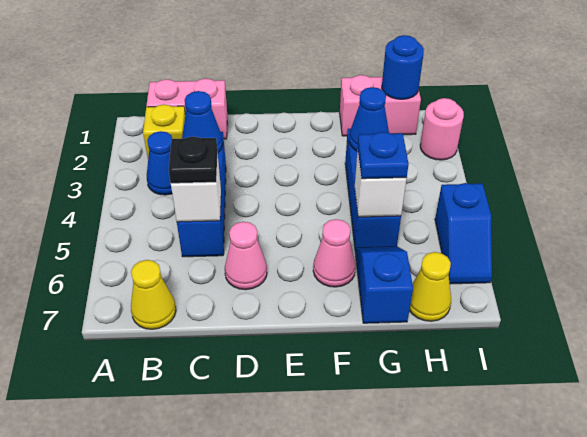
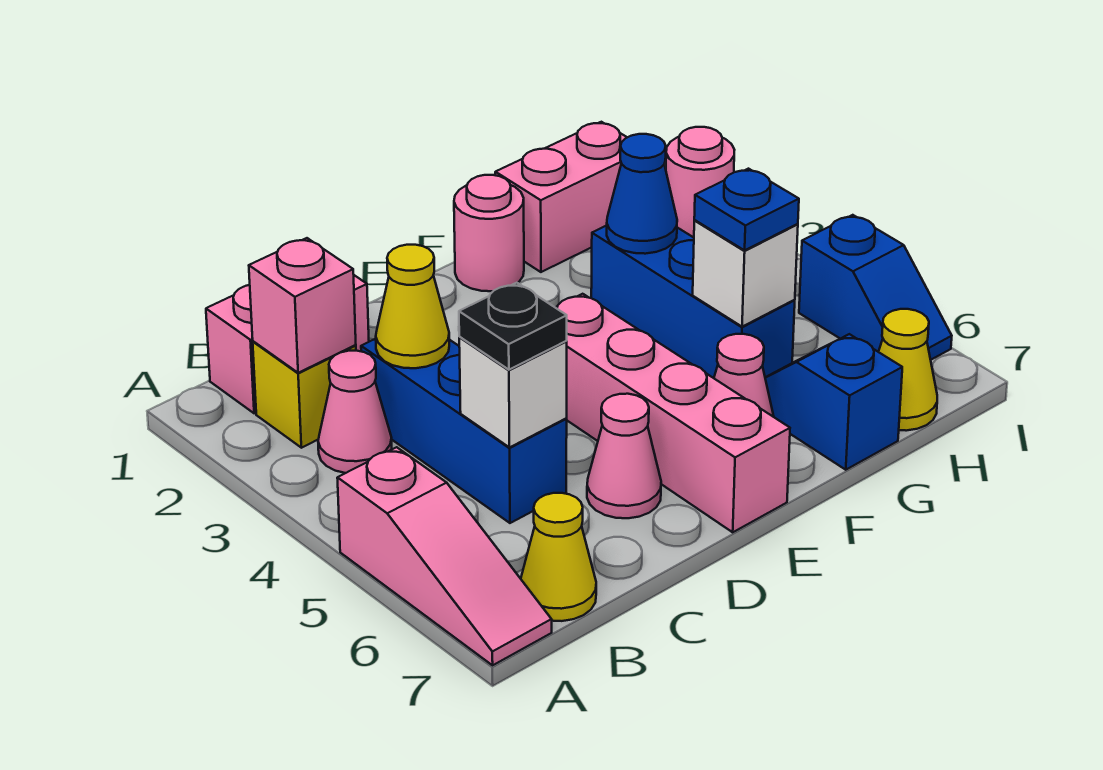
none -> pink 1x3 slope [337,447,552,665]
none -> pink 1x1 brick [249,238,356,373]
blue 1x1 cone [147,131,172,195] -> pink 1x1 cone [318,351,392,473]
blue 1x1 cone [182,91,223,152] -> yellow 1x1 cone [376,245,449,368]
none -> pink 1x4 brick [555,294,790,532]
none -> pink 1x1 round brick [454,175,524,291]
blue 1x1 round brick [382,35,424,99] -> none

